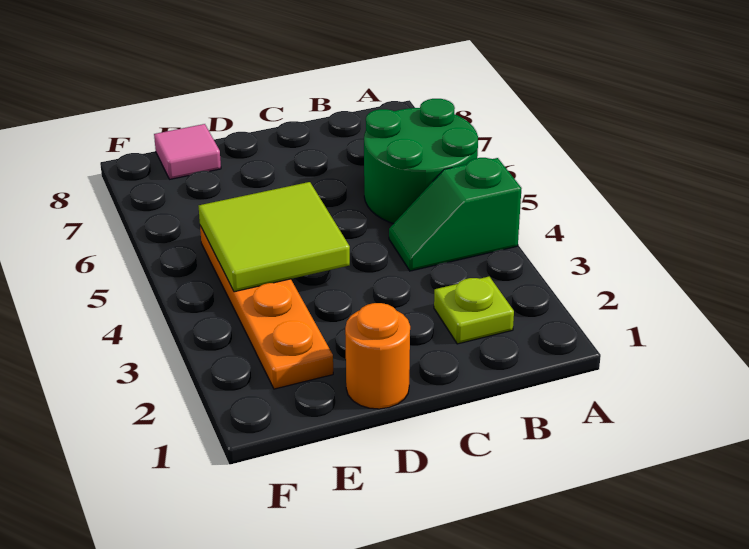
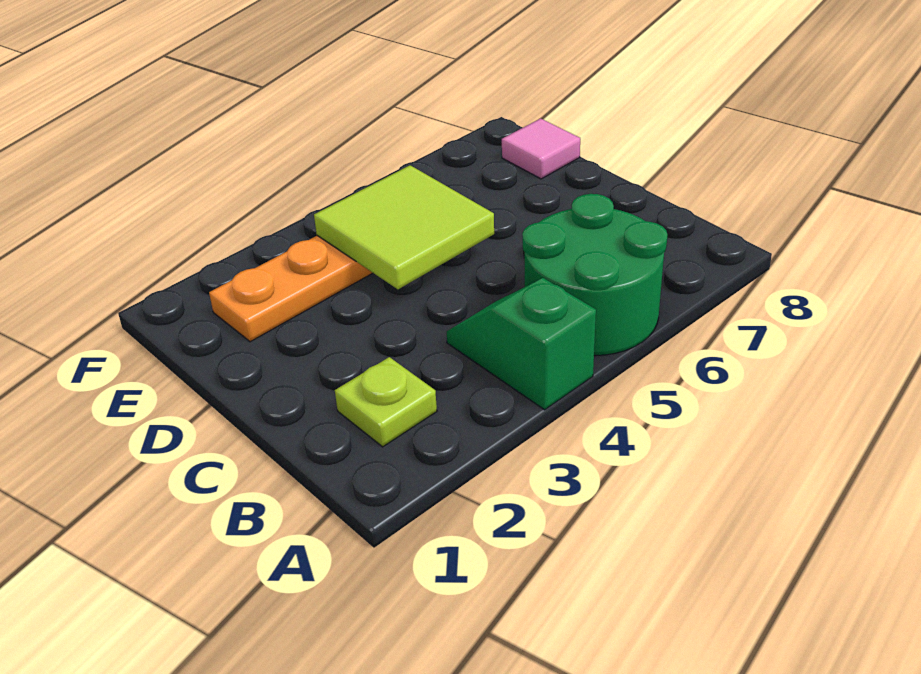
orange 1x1 round brick [345,303,410,409] -> none

